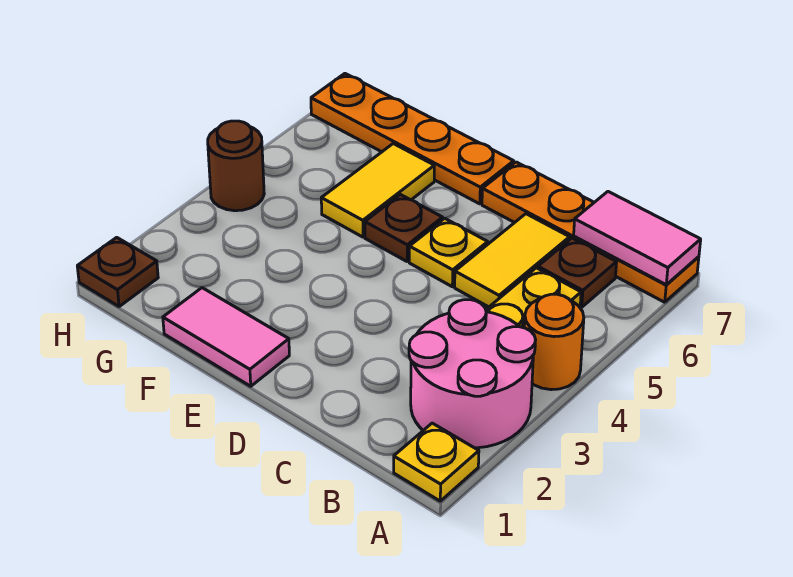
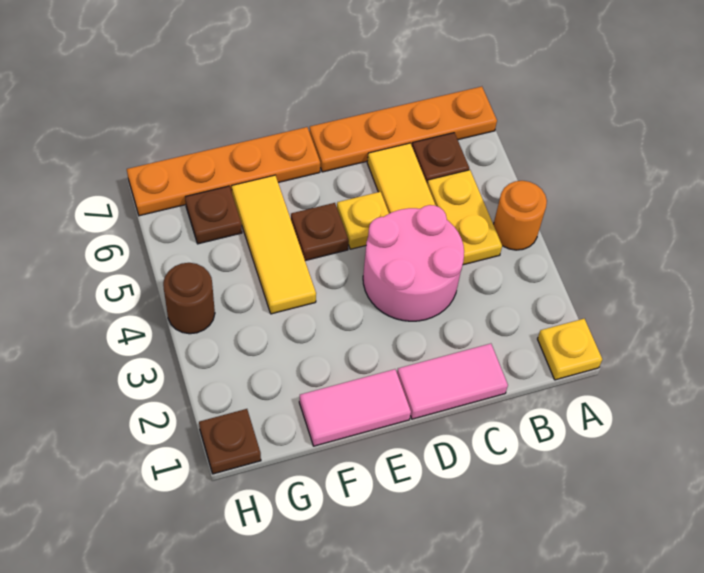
pink 2x2 round brick [409,300,536,448] -> pink 2x2 round brick moved to [363,205,464,321]
pink 1x2 tile [574,192,701,285] -> pink 1x2 tile moved to [397,344,508,419]
yellow 1x2 tile [321,144,434,237] -> yellow 1x3 tile [232,175,316,314]
none -> brown 1x1 plate [185,186,242,244]

